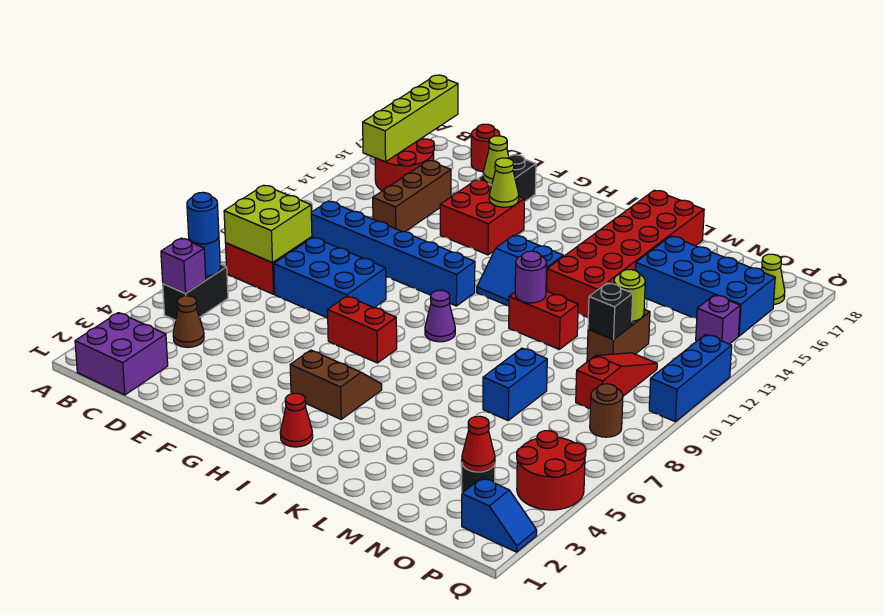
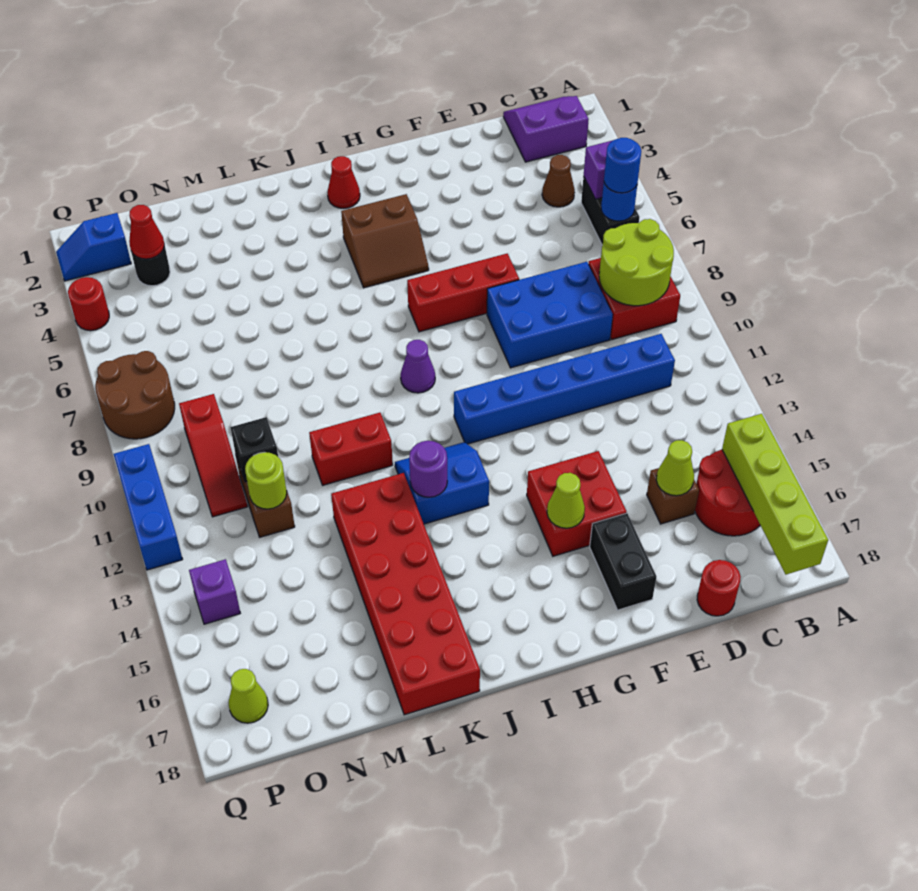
purple 2x2 brick [75,313,168,395] -> purple 2x2 slope [503,96,589,162]
lime 2x2 brick [224,186,312,263] -> lime 2x2 round brick [599,219,674,306]
brown 1x3 brick [373,160,451,232] -> brown 1x1 brick [647,468,699,524]
lime 1x1 cone [483,136,509,184] -> lime 1x1 cone moved to [656,440,694,496]
red 1x2 brick [328,296,397,363] -> red 1x3 brick [407,254,519,332]
purple 1x1 round brick [515,251,547,303] -> purple 1x1 round brick moved to [409,441,447,497]
blue 1x2 brick [483,348,547,420] -> none
blue 2x4 brick [635,236,775,336] -> none
red 2x2 round brick [517,431,586,510] -> red 1x1 round brick [68,277,109,331]
brown 1x1 round brick [590,384,623,437] -> brown 2x2 round brick [95,351,175,439]

